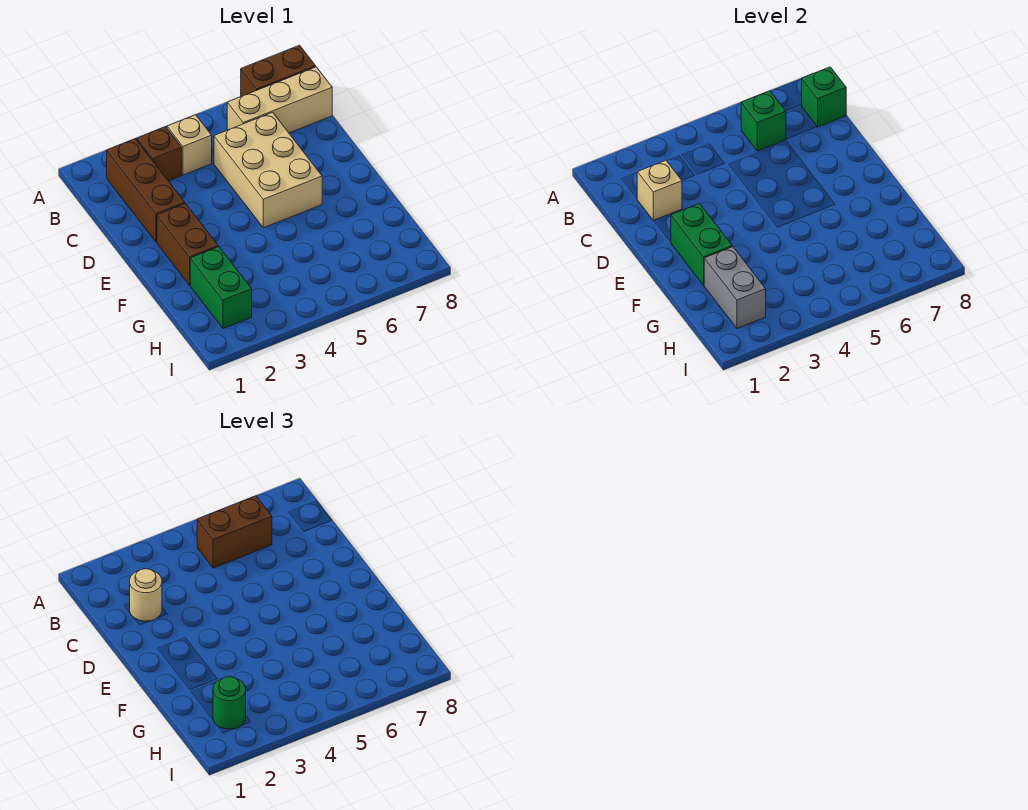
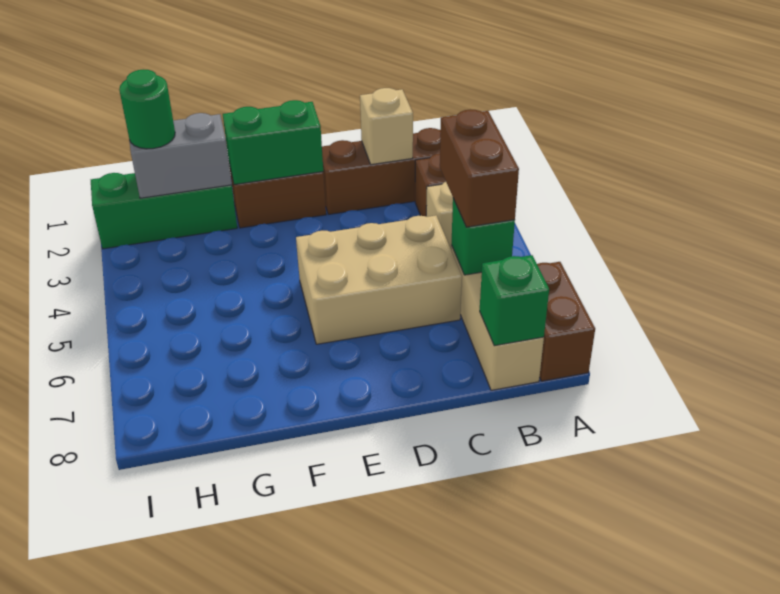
tan 1x1 round brick [130,569,162,621] -> none
green 1x2 brick [190,247,252,329] -> green 1x3 brick [91,173,237,249]

